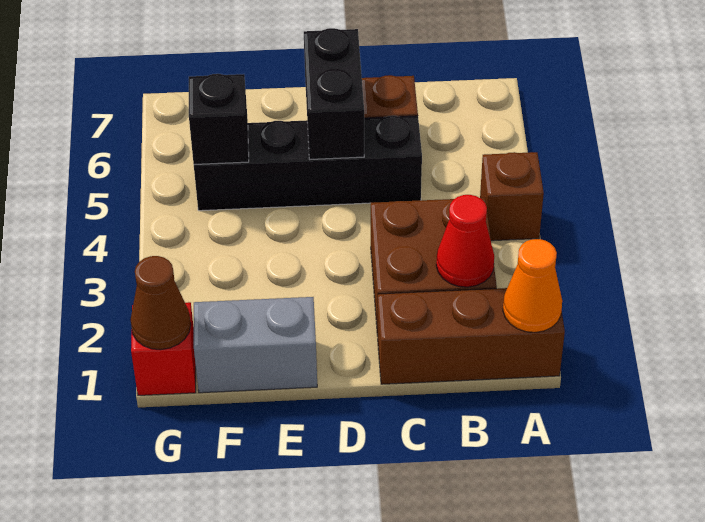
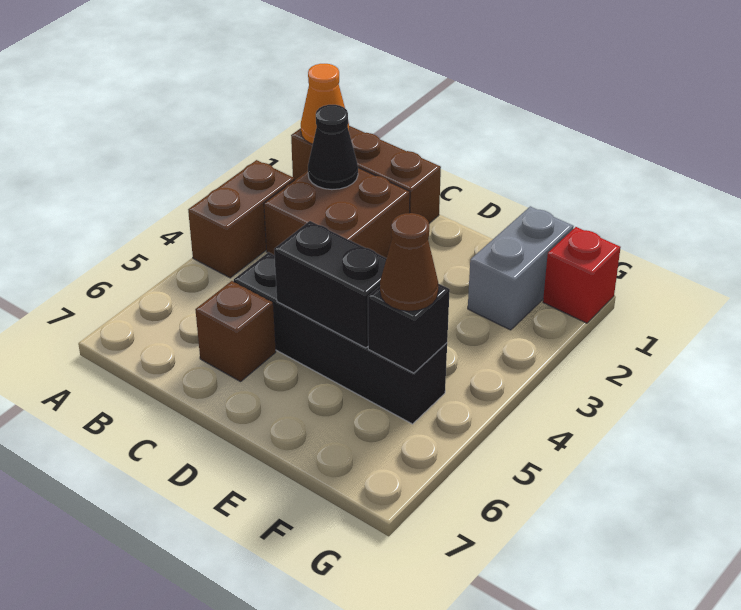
brown 1x1 brick [480,152,544,241] -> brown 1x2 brick [188,160,295,278]
red 1x1 cone [436,195,494,287] -> black 1x1 cone [308,105,358,190]
black 1x2 brick [304,28,364,159] -> black 1x2 brick turned to [274,221,387,348]
grey 1x2 brick [194,297,317,393] -> grey 1x2 brick turned to [468,206,574,330]
brown 1x1 cone [130,256,191,350] -> brown 1x1 cone moved to [380,213,438,311]

